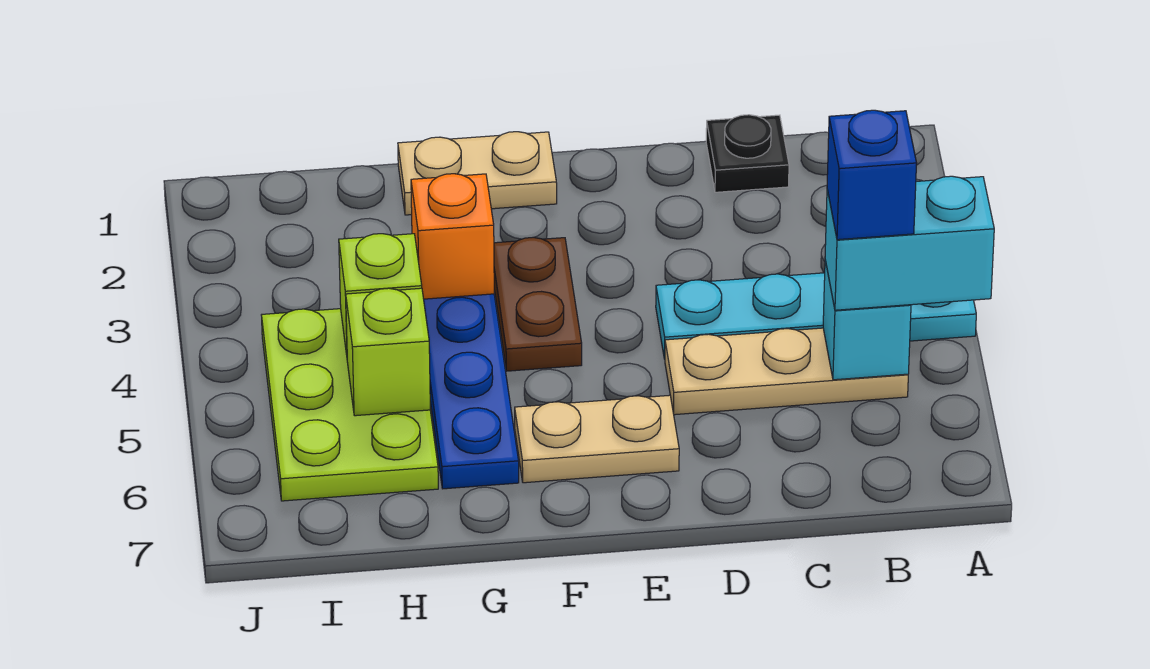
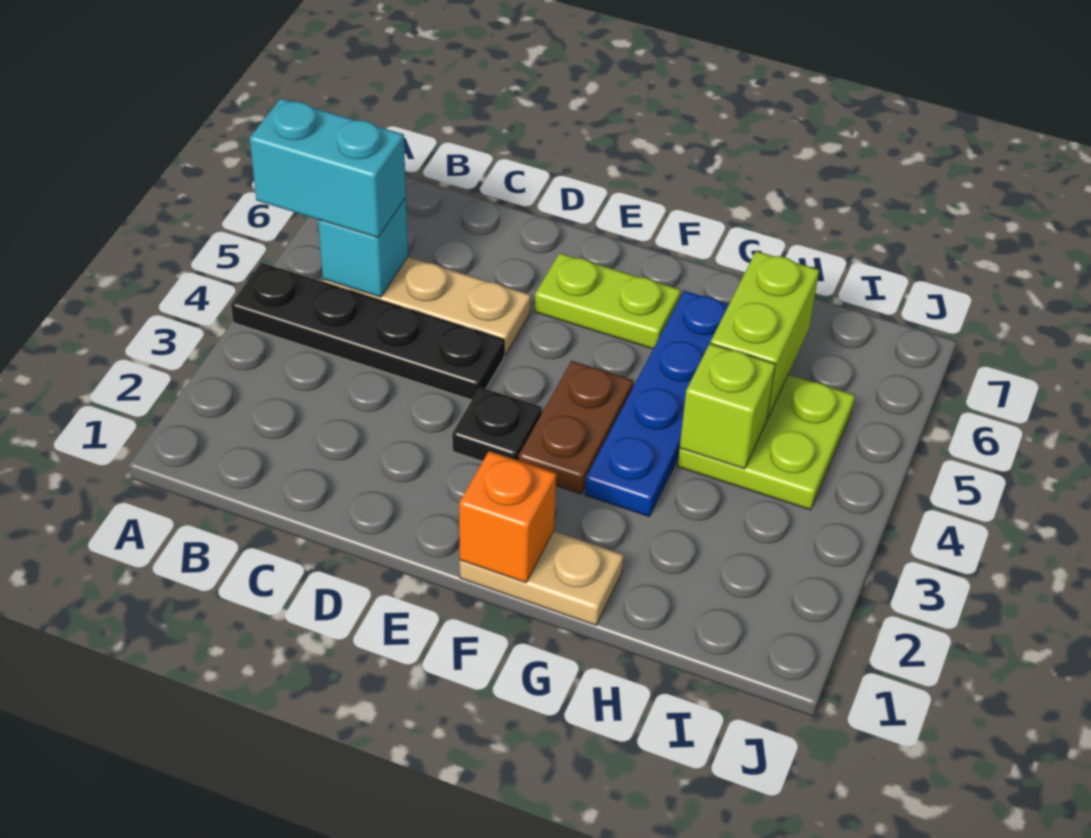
cyan 1x4 plate [656,273,976,359] -> black 1x4 plate [231,263,504,400]
blue 1x1 brick [827,110,917,240] -> none
black 1x1 plate [706,115,789,192] -> black 1x1 plate moved to [452,387,542,461]
tan 1x2 plate [515,395,679,483] -> lime 1x2 plate [535,253,681,349]
orange 1x1 brick [411,174,494,299] -> orange 1x1 brick moved to [459,451,556,583]
lime 2x3 plate [261,309,438,501] -> lime 2x2 plate [678,374,855,510]
lime 1x1 brick [346,288,430,416] -> lime 1x2 brick [710,251,819,419]

